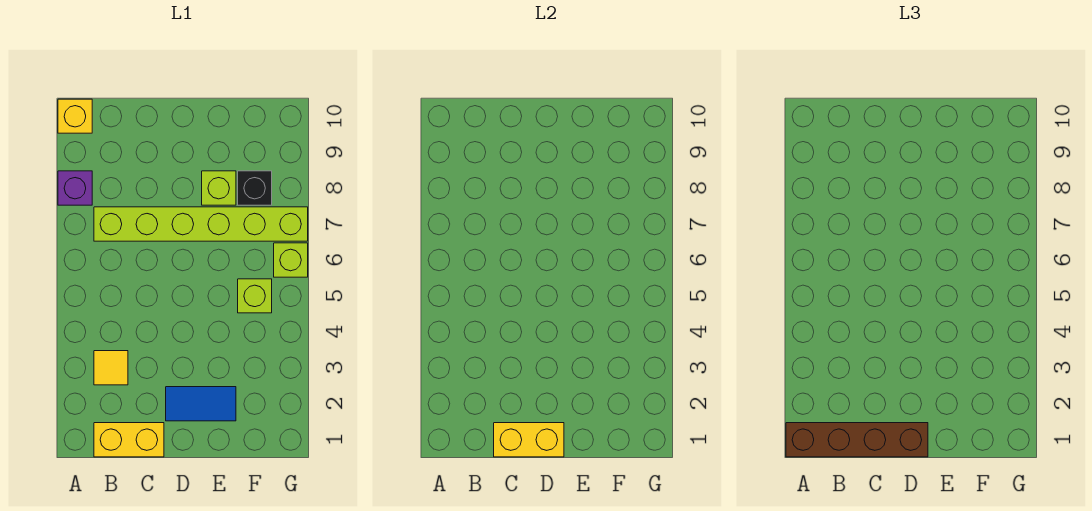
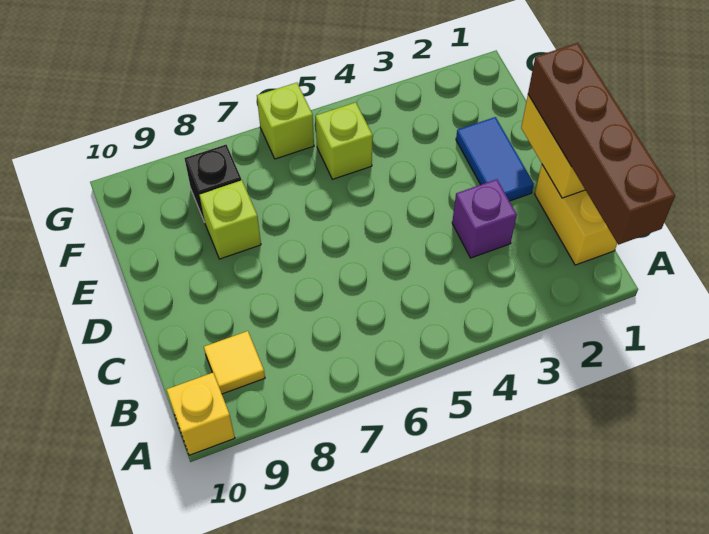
purple 1x1 brick [58,171,92,205] -> purple 1x1 brick moved to [452,179,517,258]
yellow 1x1 tile [94,351,128,385] -> yellow 1x1 tile moved to [204,331,265,394]
lime 1x6 brick [94,207,308,241] -> none

